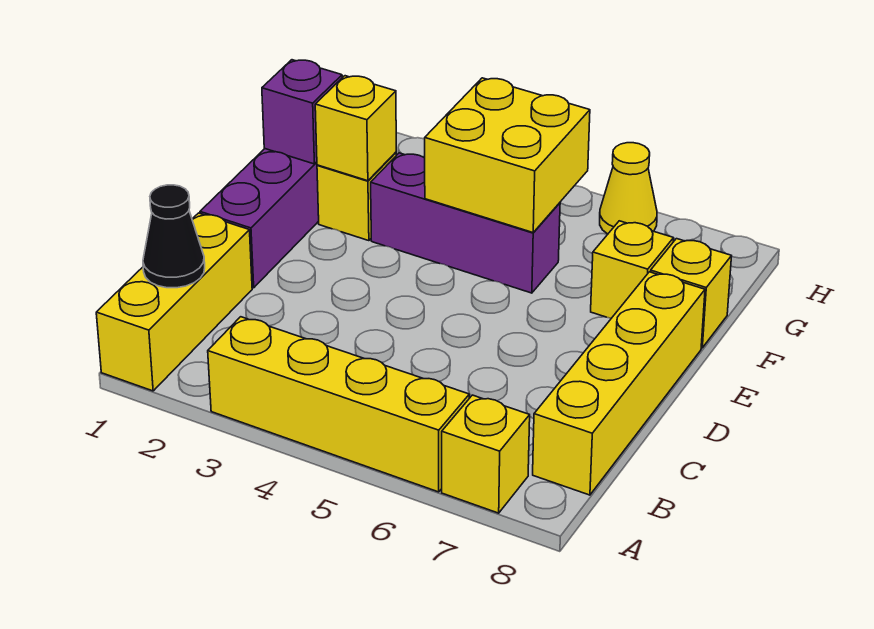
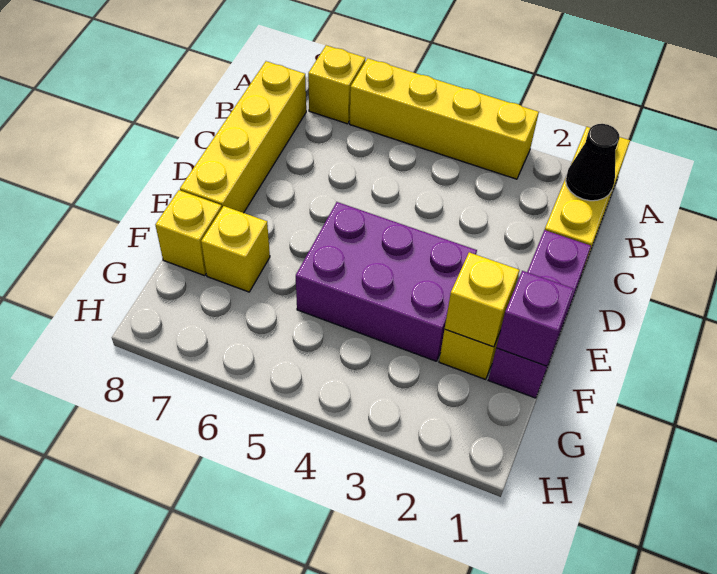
purple 1x3 brick [371,153,560,293] -> purple 2x3 brick [296,202,477,361]
yellow 2x2 brick [425,78,590,232] -> none
yellow 1x1 cone [600,143,657,234] -> none

